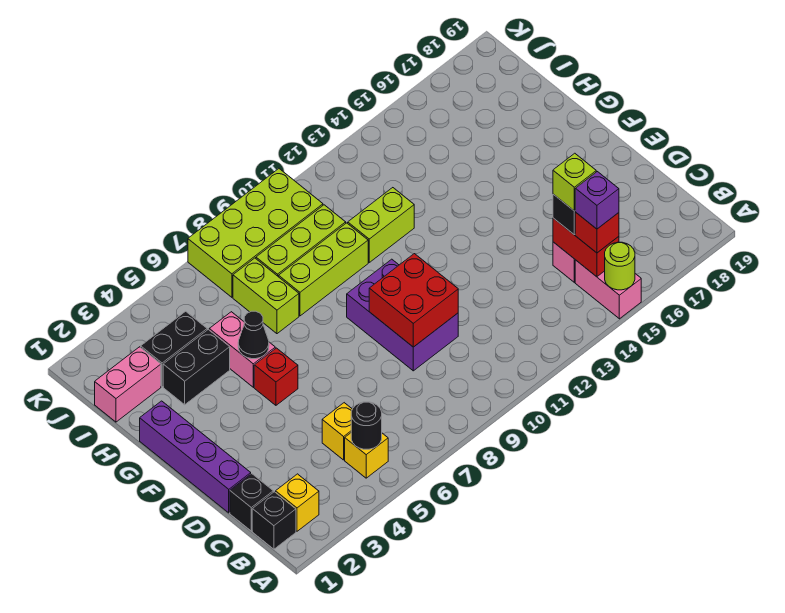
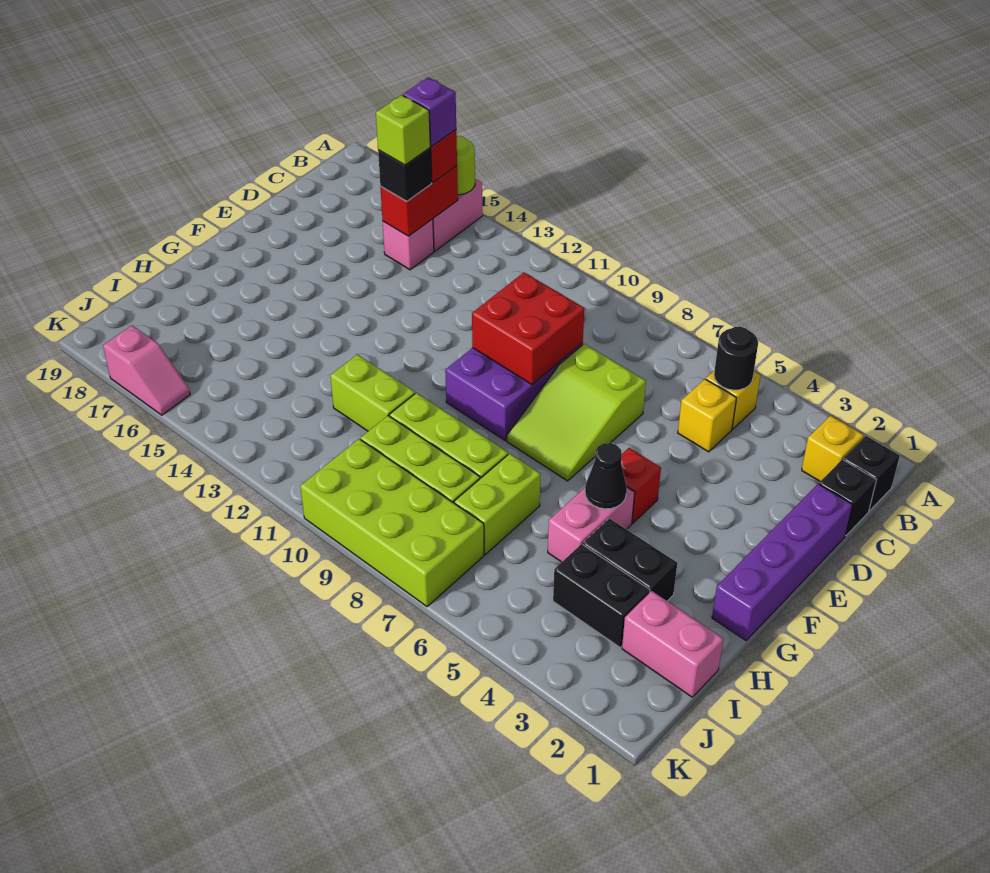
none -> lime 2x3 slope [507,344,646,481]
none -> pink 1x2 slope [103,326,190,415]

